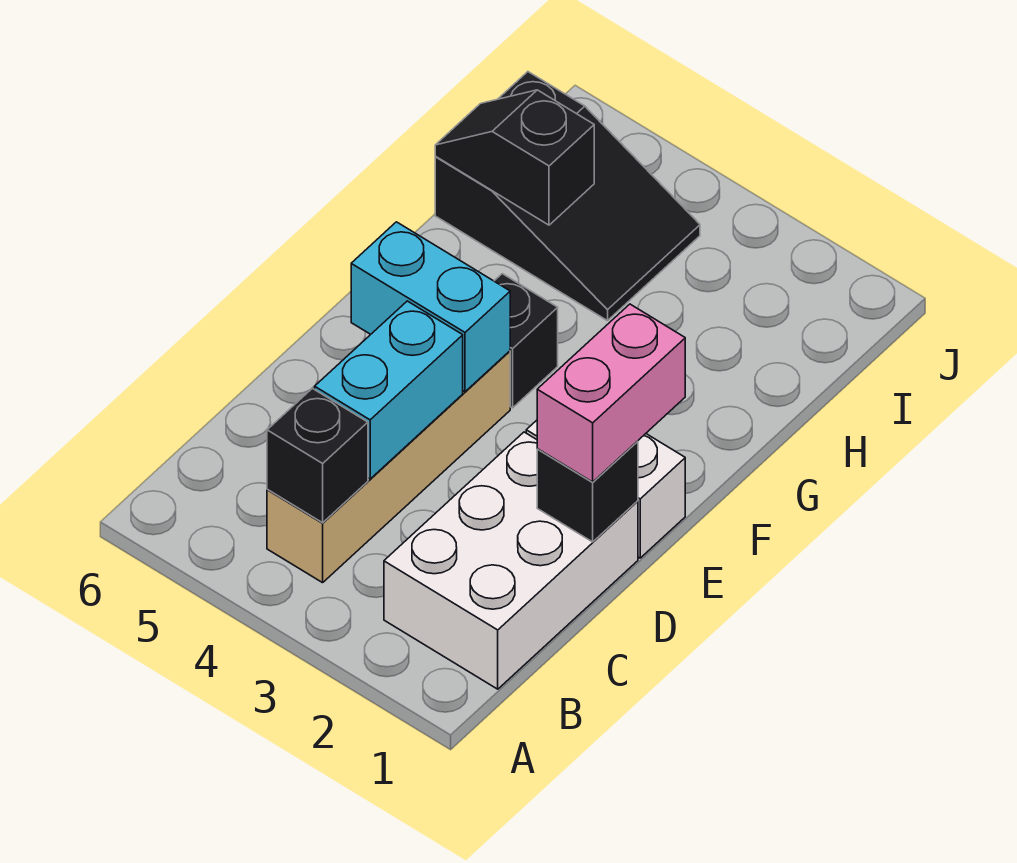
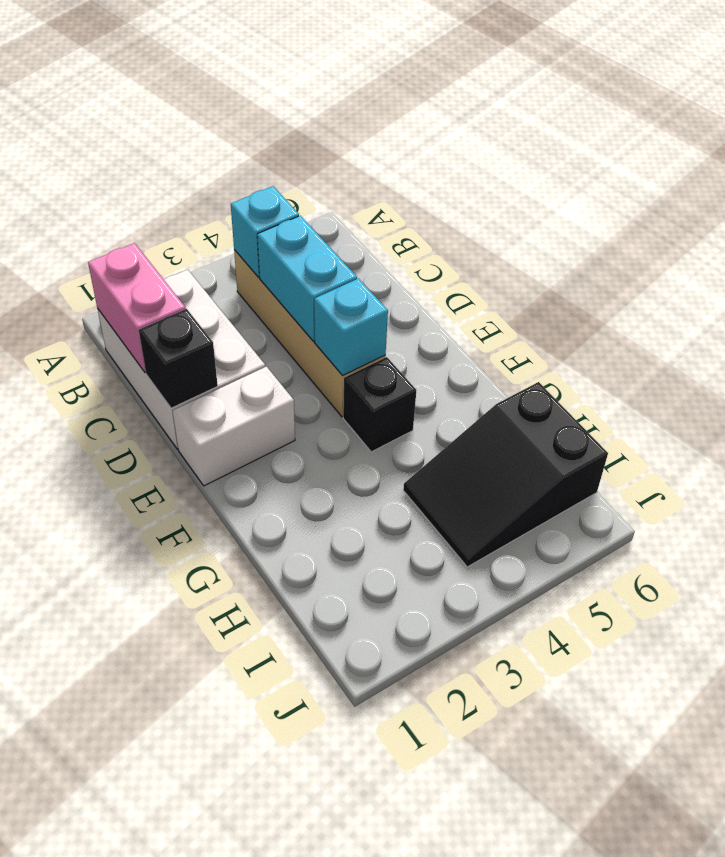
black 1x1 brick [267,388,368,523] -> cyan 1x1 brick [231,186,299,278]
pink 1x2 brick [537,304,685,482] -> pink 1x2 brick moved to [88,243,186,372]
cyan 1x2 brick [351,222,510,392] -> cyan 1x1 brick [314,279,388,376]
black 1x2 slope [435,90,594,225] -> none

